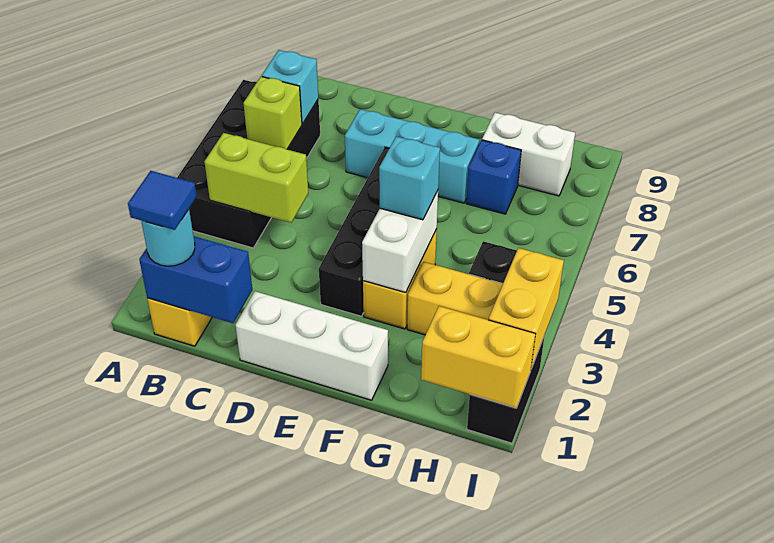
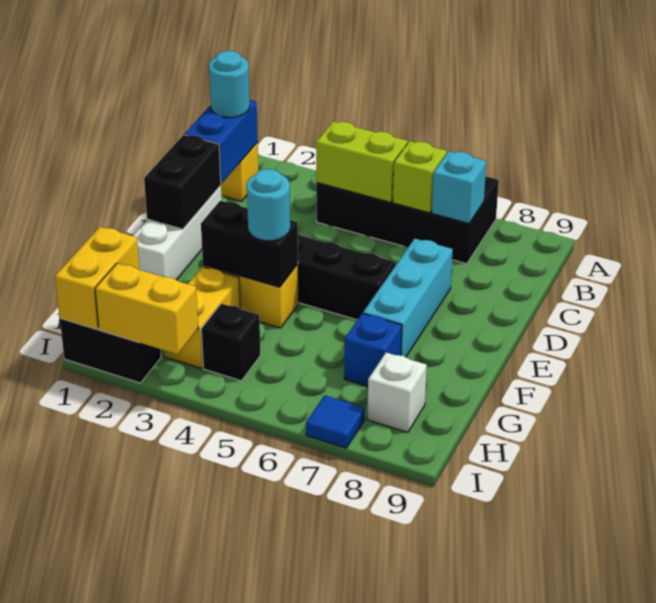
blue 1x1 tile [128,171,197,230] -> blue 1x1 tile moved to [306,395,365,448]
lime 1x2 brick [204,133,308,223] -> lime 1x2 brick turned to [316,121,408,202]
none -> black 1x2 brick [144,135,221,229]
white 1x2 brick [362,191,438,293] -> black 1x2 brick [201,201,298,287]
cyan 1x1 brick [379,136,440,220] -> cyan 1x1 round brick [247,169,290,241]
white 1x2 brick [482,113,575,196] -> white 1x1 brick [367,353,427,432]

